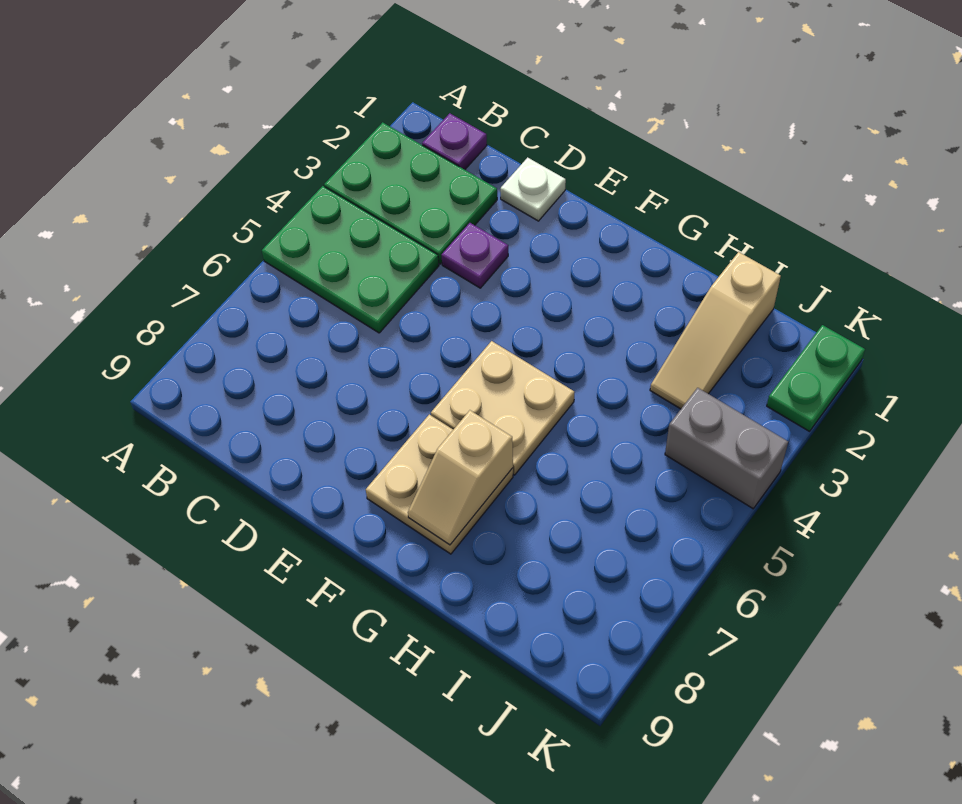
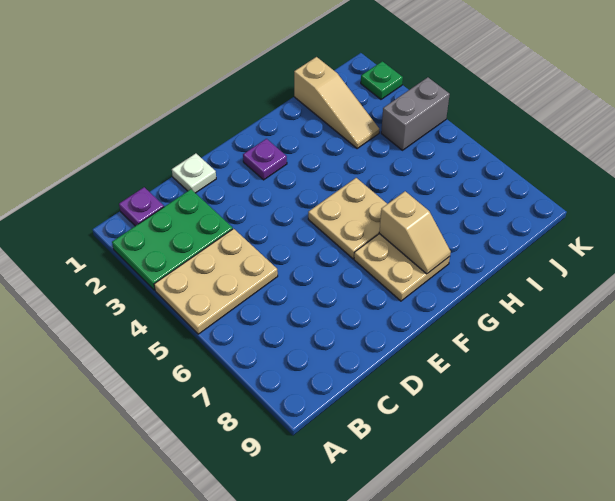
green 2x3 plate [262,186,439,333] -> tan 2x3 plate [154,229,278,334]
purple 1x1 plate [441,223,508,288] -> purple 1x1 plate moved to [243,139,287,180]
green 1x2 plate [767,325,865,431] -> green 1x1 plate [361,61,403,99]

